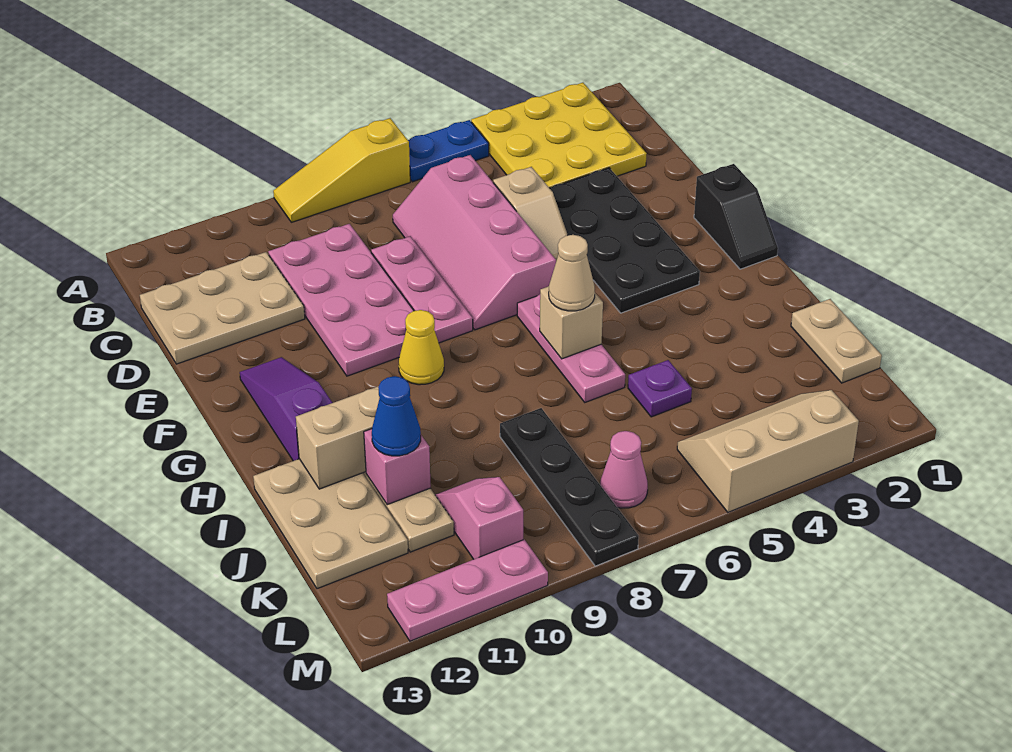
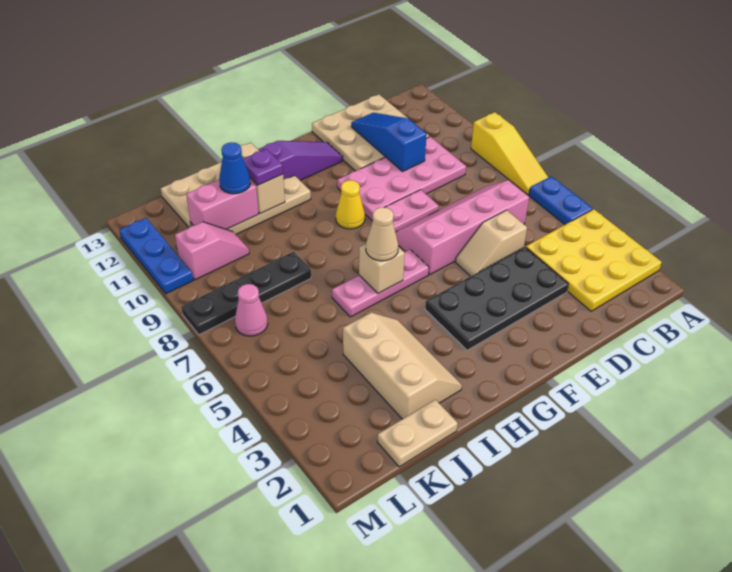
yellow 1x3 slope [273,118,410,222] -> yellow 1x3 slope turned to [471,112,548,195]
tan 2x3 plate [140,252,305,364] -> tan 3x3 plate [312,94,429,171]
pink 1x3 plate [371,236,473,343] -> pink 1x2 plate [384,190,439,232]
none -> blue 1x3 slope [351,113,427,171]
black 1x2 slope [694,164,778,269] -> none
purple 1x1 plate [628,360,692,417] -> purple 1x1 plate moved to [243,149,283,185]
pink 1x1 brick [364,429,431,505] -> pink 1x2 brick [186,180,259,229]
tan 2x3 slope [677,390,859,512] -> tan 2x3 slope moved to [343,313,462,419]
pink 1x3 plate [387,540,548,641] -> blue 1x3 plate [119,218,193,294]

